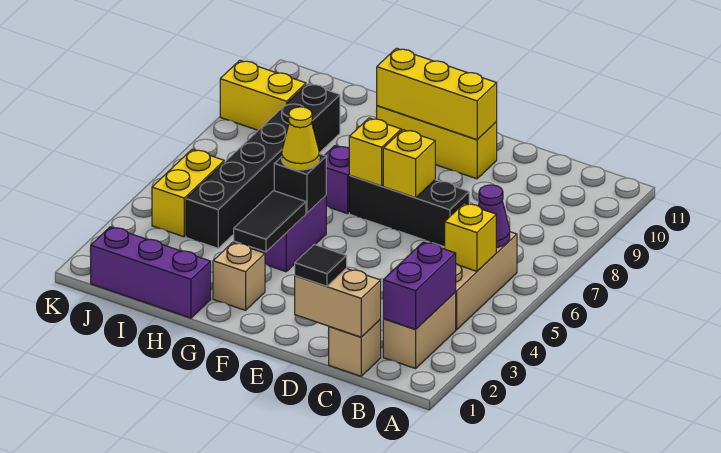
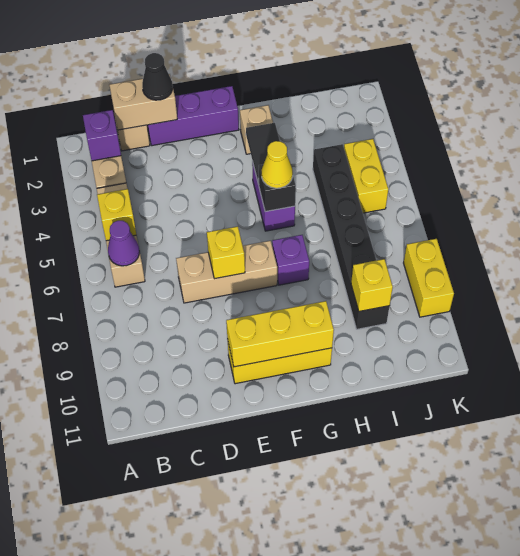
purple 1x2 brick [383,242,456,330] -> purple 1x1 brick [83,110,121,161]
black 1x1 tile [295,244,347,286] -> black 1x1 cone [142,53,173,100]
black 1x3 brick [349,176,469,247] -> tan 1x3 brick [176,241,277,303]
yellow 1x1 brick [349,118,401,186] -> yellow 1x1 brick moved to [351,259,393,311]
purple 1x3 brick [91,227,211,318] -> purple 1x3 brick moved to [147,86,239,146]
yellow 1x2 brick [220,60,306,130] -> yellow 1x2 brick turned to [404,239,454,317]

